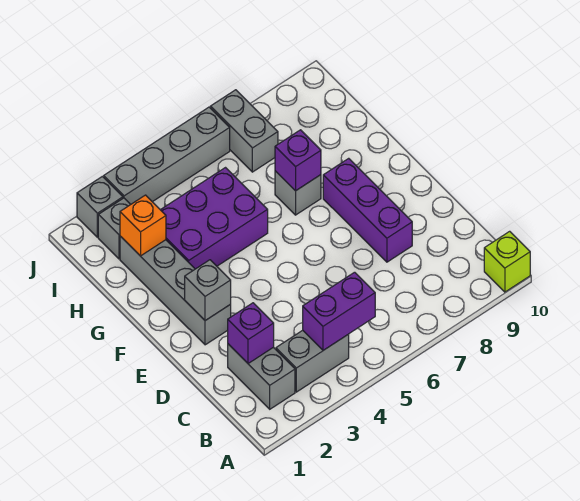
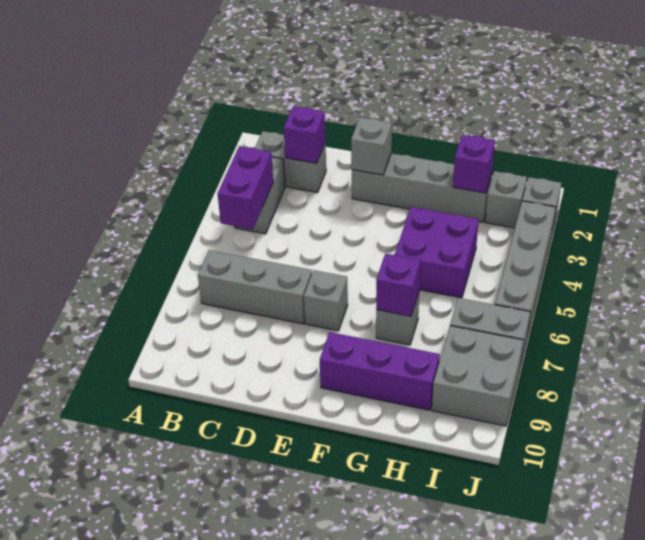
lime 1x1 brick [484,231,530,292] -> none
none -> grey 1x3 brick [198,250,312,324]
purple 1x3 brick [323,158,412,262] -> purple 1x3 brick moved to [320,332,440,410]
none -> grey 1x1 brick [304,270,348,331]
purple 2x3 brick [161,168,268,269] -> purple 2x2 brick [395,207,478,298]
orange 1x1 brick [120,195,166,256] -> purple 1x1 brick [453,135,495,193]
none -> grey 2x2 brick [432,326,524,426]

